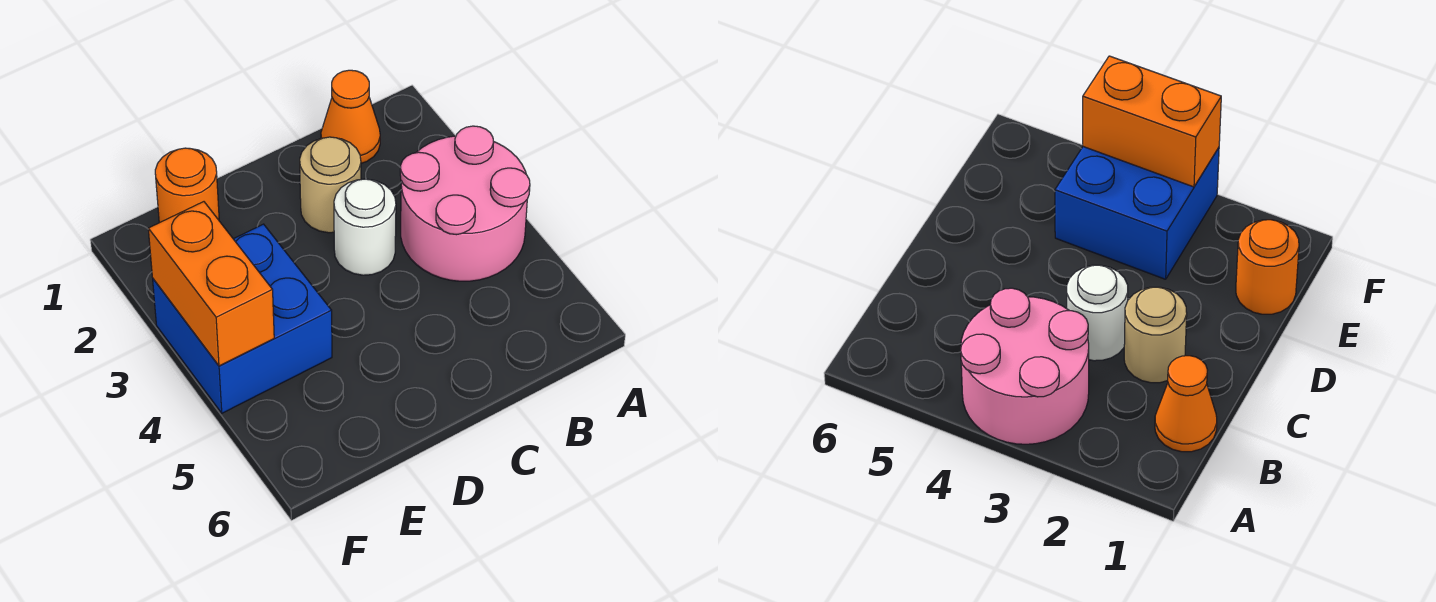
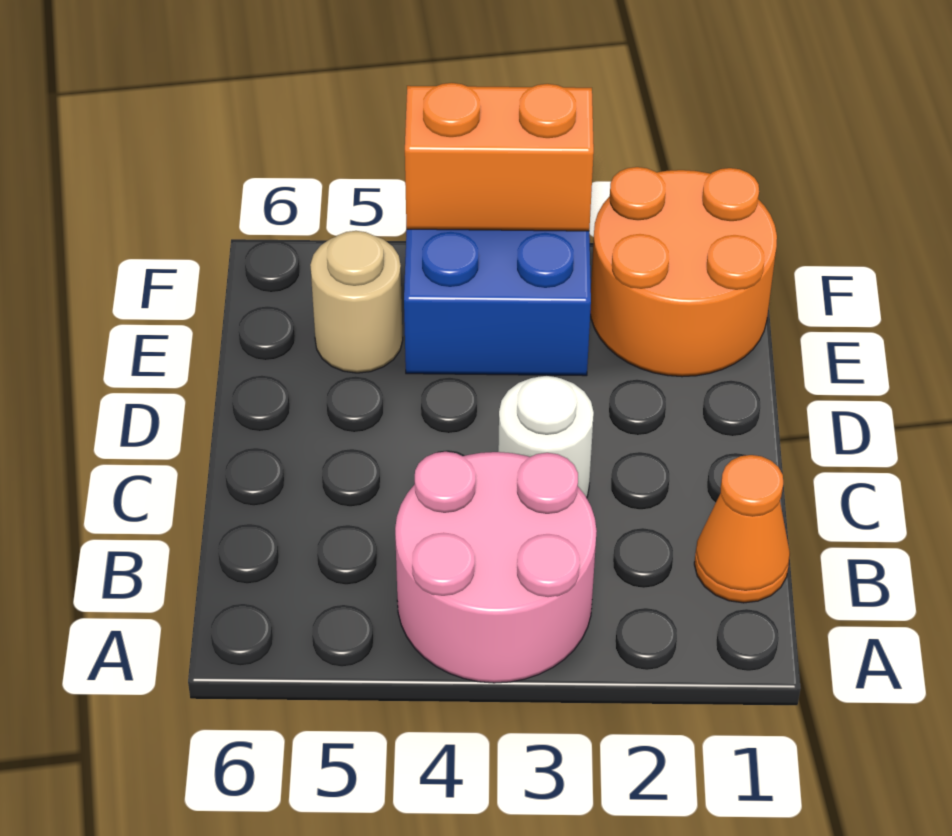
tan 1x1 round brick [300,137,361,233] -> tan 1x1 round brick moved to [310,231,403,373]
orange 1x1 round brick [155,148,219,223] -> orange 2x2 round brick [590,167,777,377]

